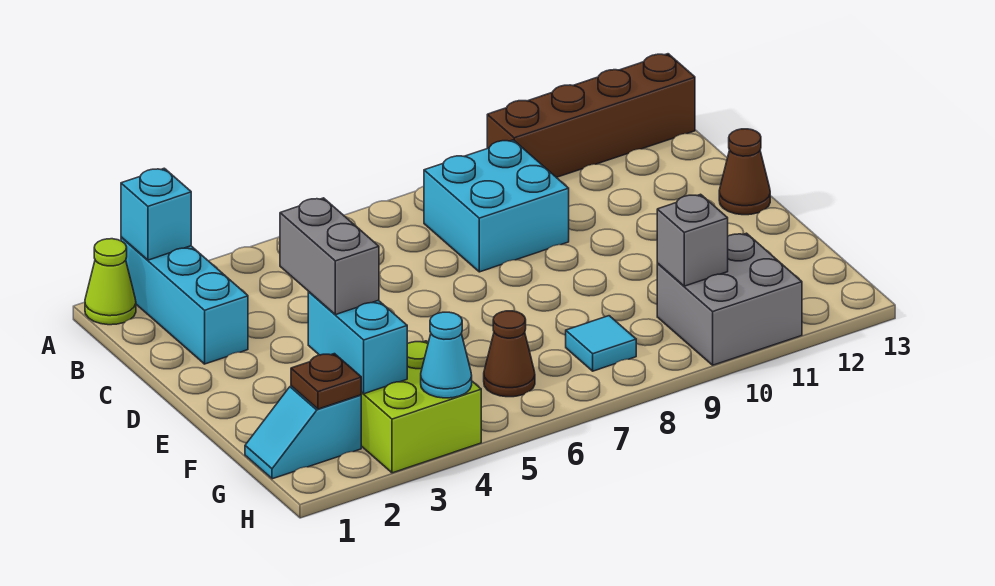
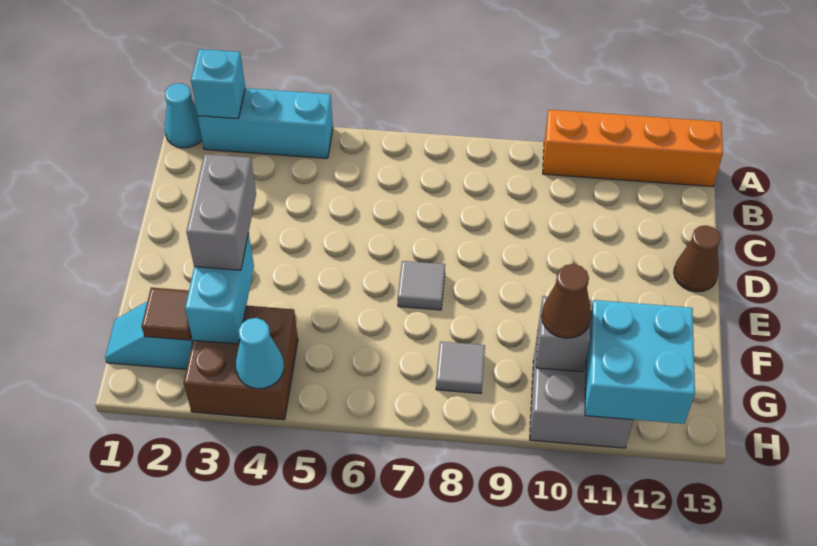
lime 1x1 cone [85,239,136,325] -> cyan 1x1 cone [165,83,202,148]
cyan 1x3 brick [121,237,248,364] -> cyan 1x3 brick turned to [198,88,333,158]
brown 1x4 brick [487,54,695,177] -> orange 1x4 brick [543,110,723,187]
cyan 2x2 brick [424,140,569,272] -> cyan 2x2 brick moved to [585,300,695,424]
none -> grey 1x1 tile [398,261,445,310]
brown 1x1 plate [291,354,361,409] -> brown 1x1 tile [142,288,191,340]
lime 2x2 brick [361,341,481,473] -> brown 2x2 brick [184,306,298,420]
brown 1x1 cone [484,311,535,397] -> brown 1x1 cone moved to [542,264,591,338]
cyan 1x1 tile [566,316,636,371] -> grey 1x1 tile [436,342,485,393]

